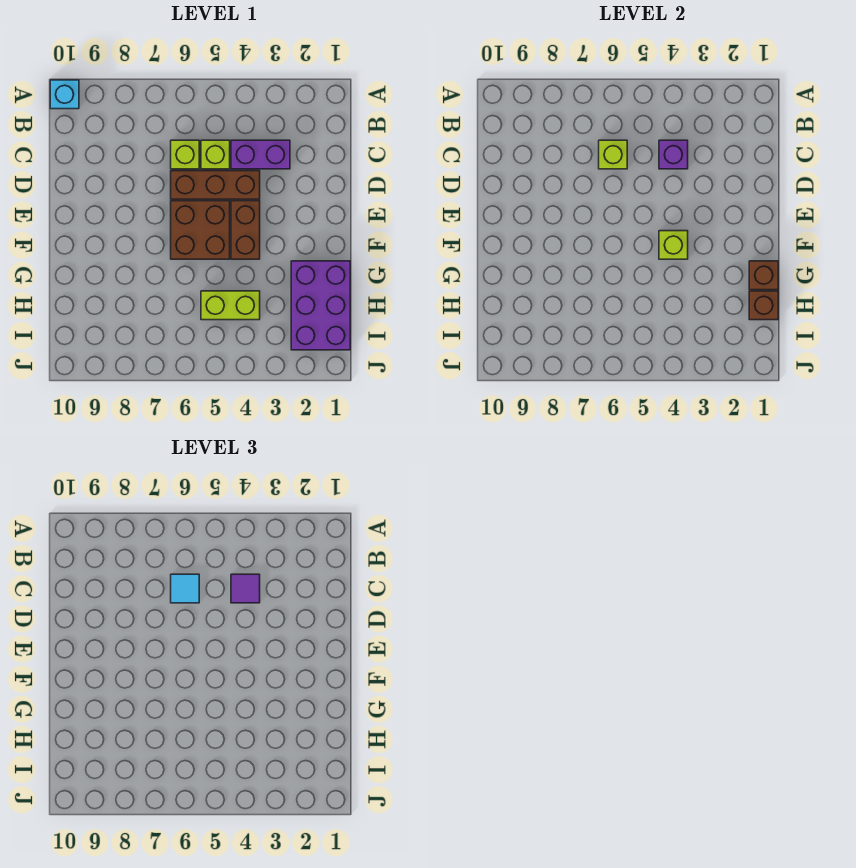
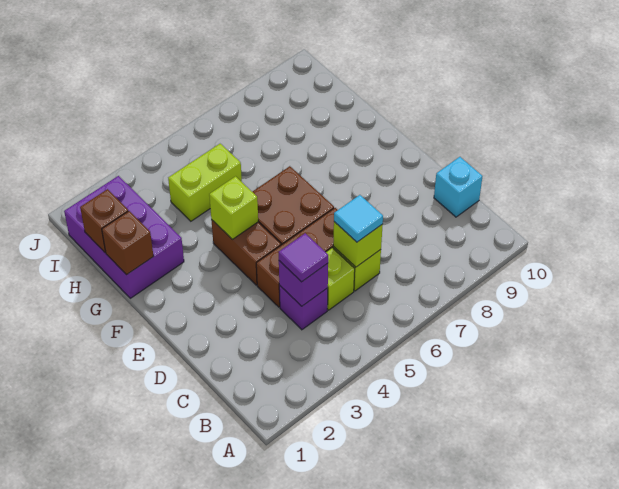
cyan 1x1 brick [50,80,79,109] -> cyan 1x1 brick moved to [434,157,483,217]
purple 1x2 brick [231,140,290,169] -> purple 1x1 brick [279,285,328,330]

